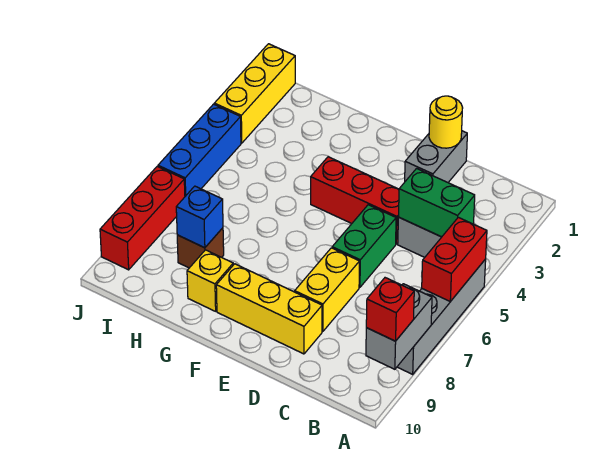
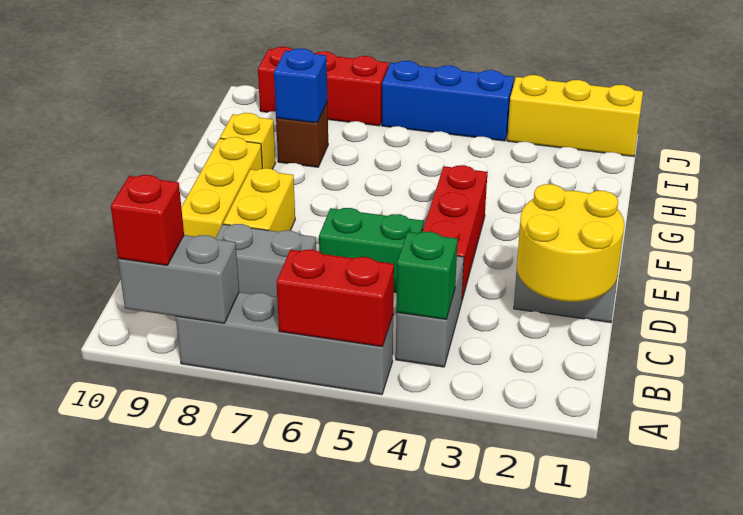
green 1x2 brick [398,169,475,237] -> green 1x1 brick [396,232,457,319]
none -> grey 1x2 brick [215,224,316,297]
yellow 1x1 round brick [429,96,463,148] -> yellow 2x2 round brick [517,184,624,302]
yellow 1x2 brick [295,248,360,332] -> yellow 1x2 brick turned to [223,168,295,232]

